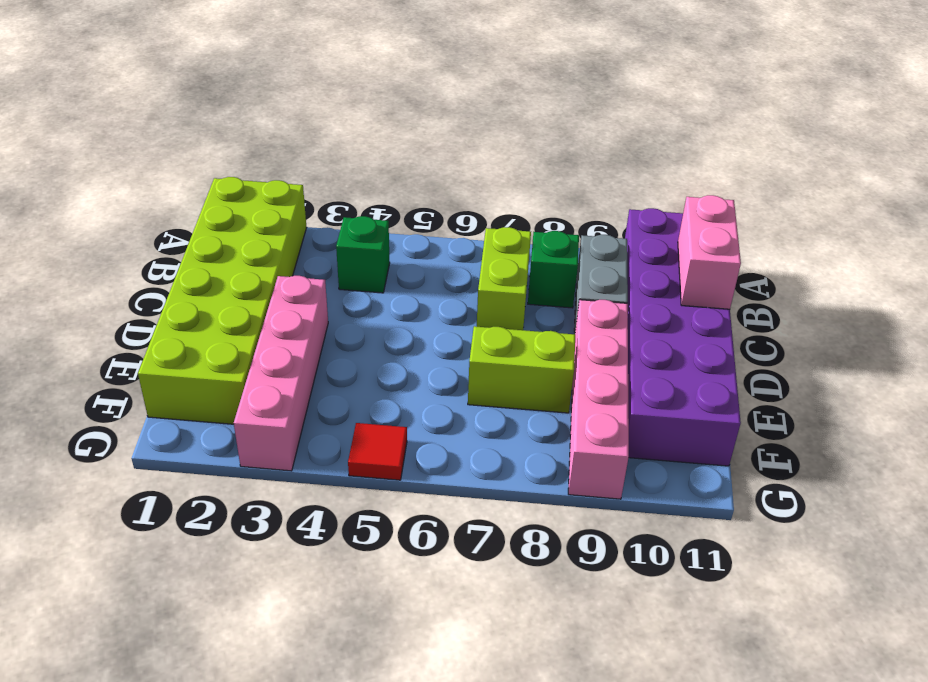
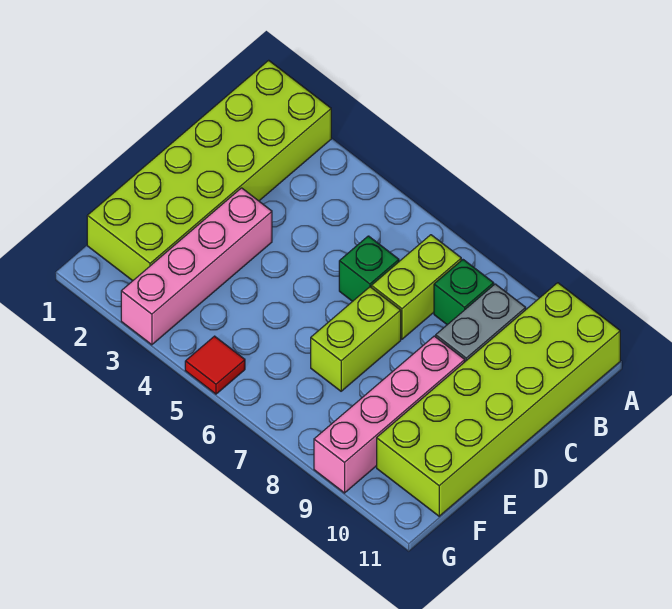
purple 2x6 brick [625,208,741,466] -> lime 2x6 brick [377,283,620,516]
green 1x1 brick [336,216,390,293] -> green 1x1 brick moved to [339,236,399,301]
pink 1x2 brick [678,195,741,309] -> none
lime 1x2 brick [468,326,575,413] -> lime 1x2 brick turned to [311,287,401,391]

